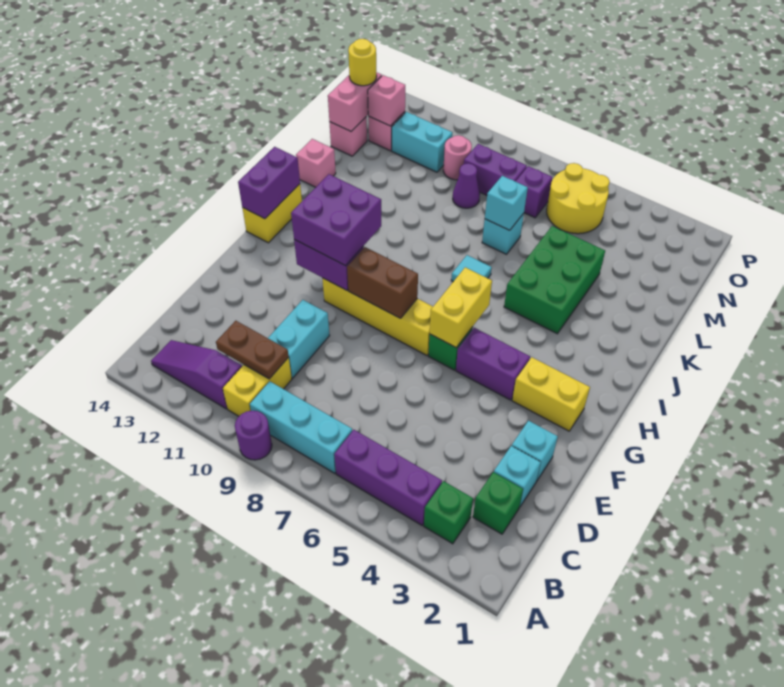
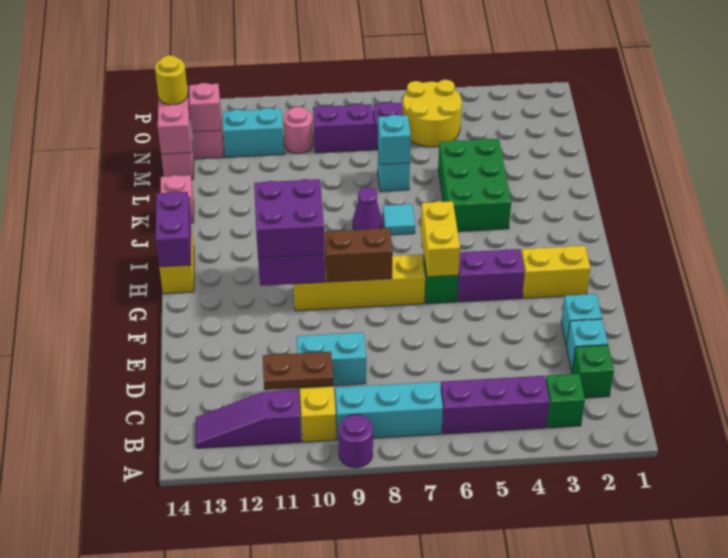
cyan 1x2 brick [268,300,330,378] -> cyan 1x2 brick turned to [297,332,366,385]
purple 1x1 cone [453,163,480,208] -> purple 1x1 cone moved to [353,187,382,230]

